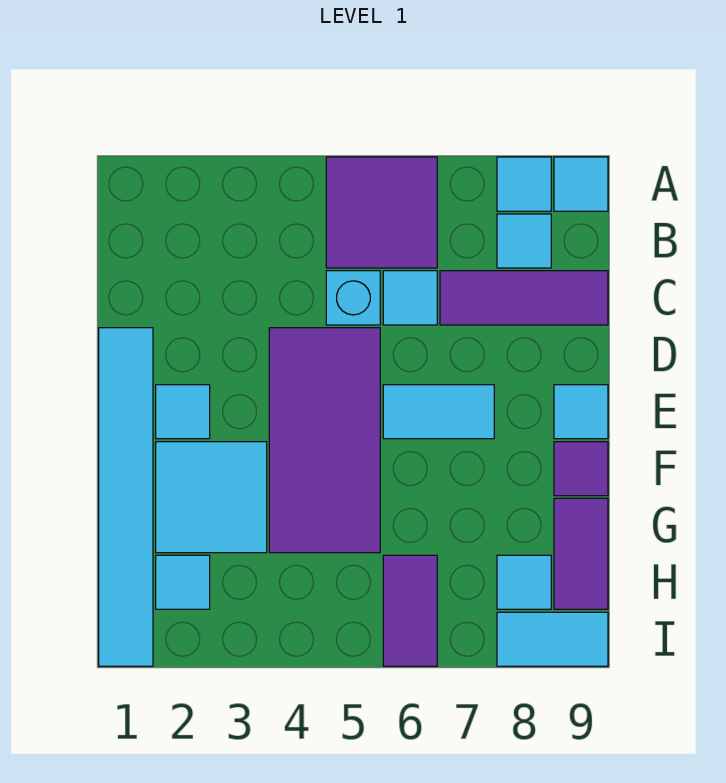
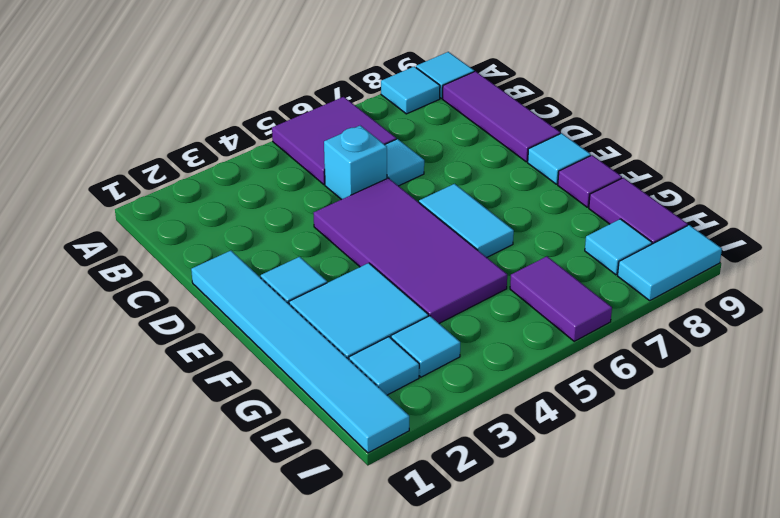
cyan 1x1 tile [497,214,551,268] -> cyan 1x1 tile moved to [391,316,460,377]
purple 1x3 tile [440,271,608,325] -> purple 1x3 tile turned to [443,71,560,162]
cyan 1x2 tile [383,385,494,439] -> cyan 1x2 tile turned to [419,184,514,257]

